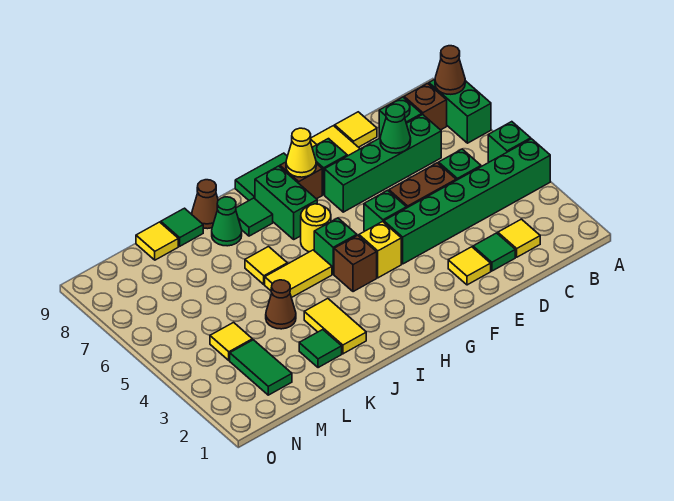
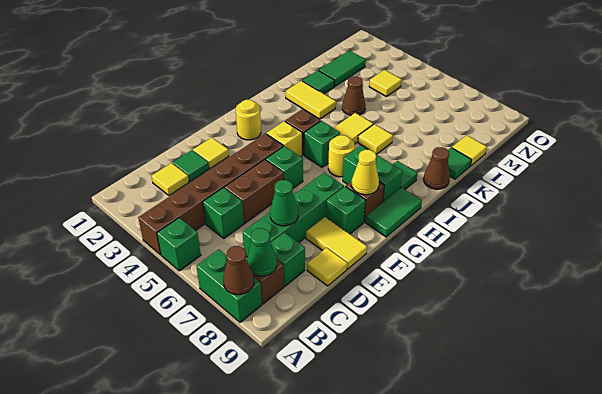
green 1x6 brick [384,139,550,264] -> brown 1x6 brick [138,134,283,255]
none -> yellow 1x1 round brick [236,100,261,140]
green 1x1 cone [212,197,242,246] -> green 1x1 cone moved to [247,228,277,276]
green 1x2 tile [230,340,292,395] -> green 1x2 tile turned to [319,51,366,86]

